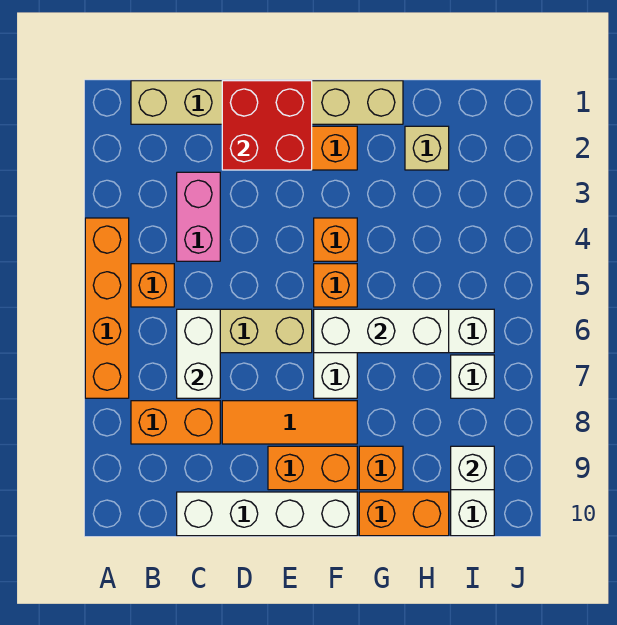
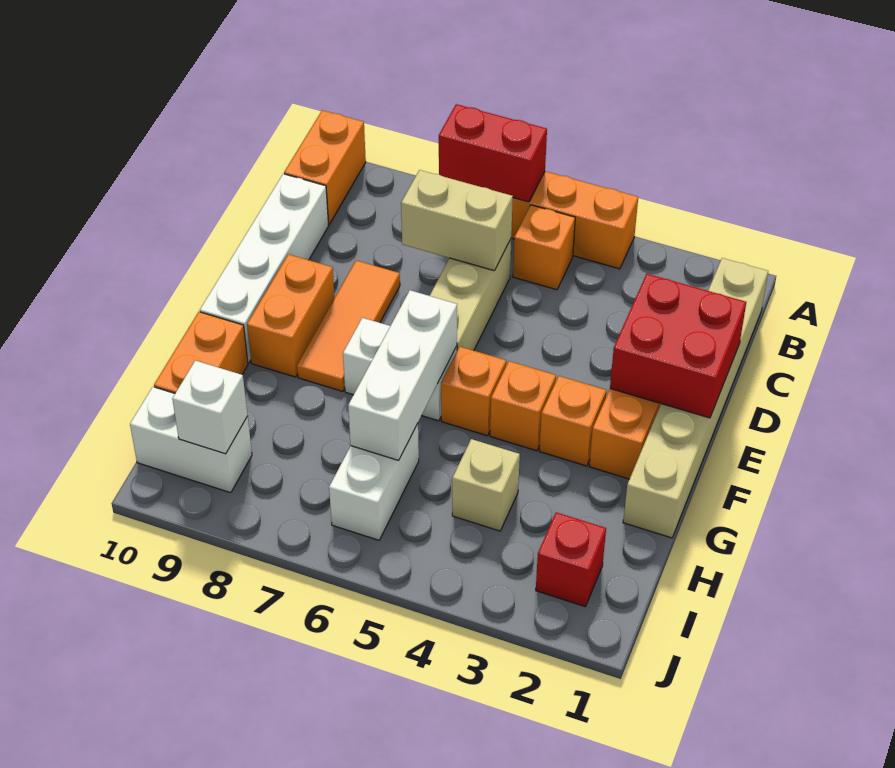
none -> red 1x2 brick [439,104,547,202]
orange 1x2 brick [131,401,220,444] -> orange 1x2 brick moved to [284,110,366,224]
pink 1x2 brick [177,172,220,261] -> none
white 1x2 brick [177,309,220,398] -> tan 1x2 brick [401,170,513,271]
orange 1x1 brick [359,446,403,490] -> orange 1x1 brick moved to [539,376,607,466]
tan 1x1 brick [405,126,449,170] -> tan 1x1 brick moved to [452,439,520,531]
none -> red 1x1 brick [536,512,606,607]
white 1x1 brick [451,355,494,398] -> none

